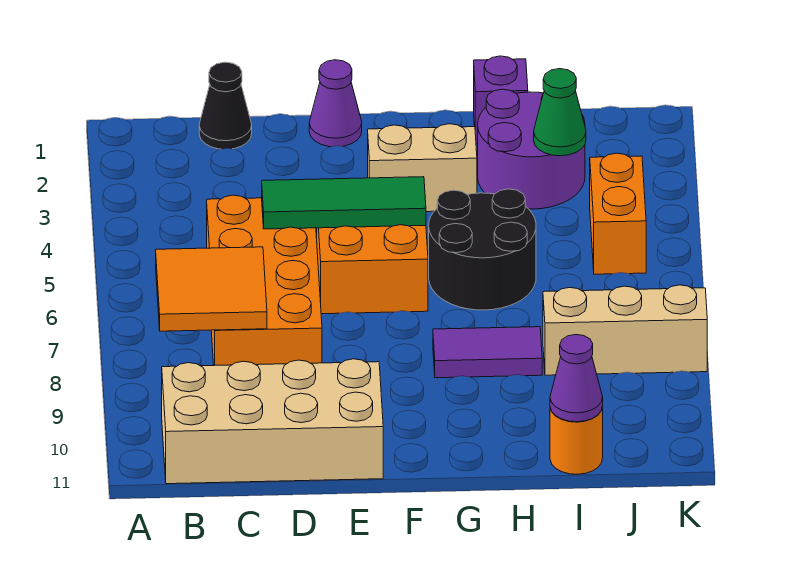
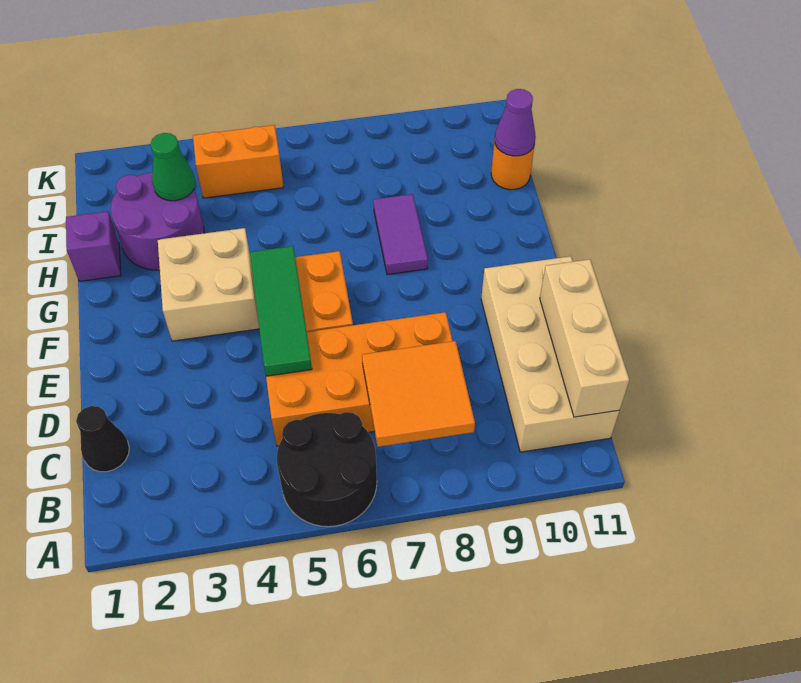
purple 1x1 cone [309,60,362,147] -> none
tan 1x2 brick [368,124,477,212] -> tan 2x2 brick [158,228,259,341]
black 2x2 round brick [429,189,536,310] -> black 2x2 round brick moved to [277,412,377,527]
tan 1x3 brick [543,285,707,375] -> tan 1x3 brick moved to [540,259,629,417]

